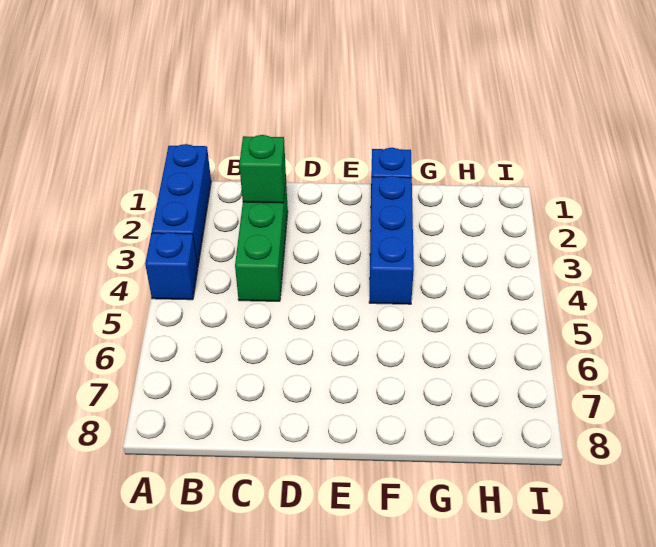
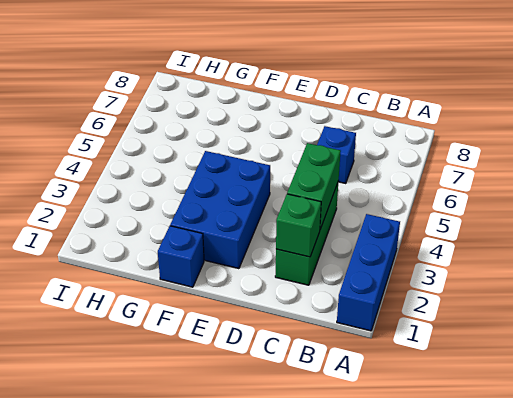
blue 1x1 brick [145,232,198,300] -> blue 1x1 brick moved to [317,126,356,183]
none -> green 1x2 brick [287,143,341,229]
blue 1x3 brick [369,176,414,304] -> blue 2x3 brick [170,151,270,269]

